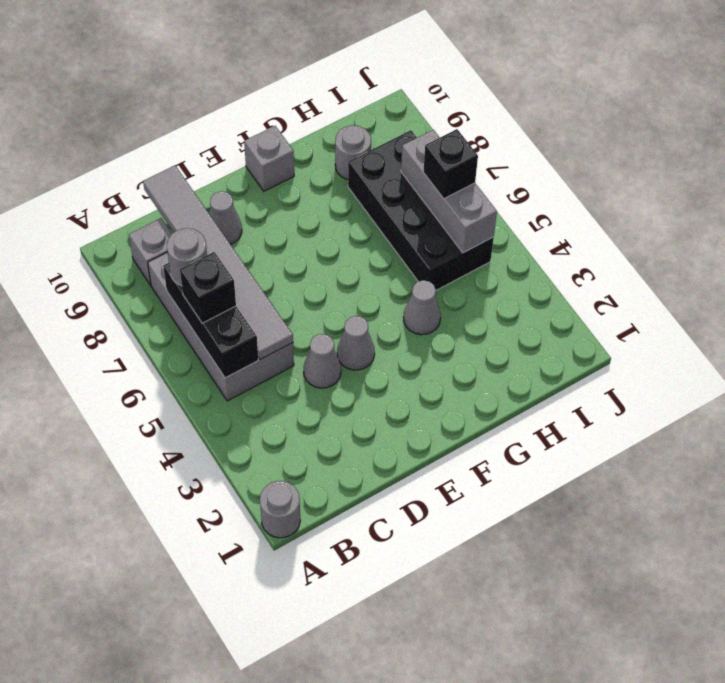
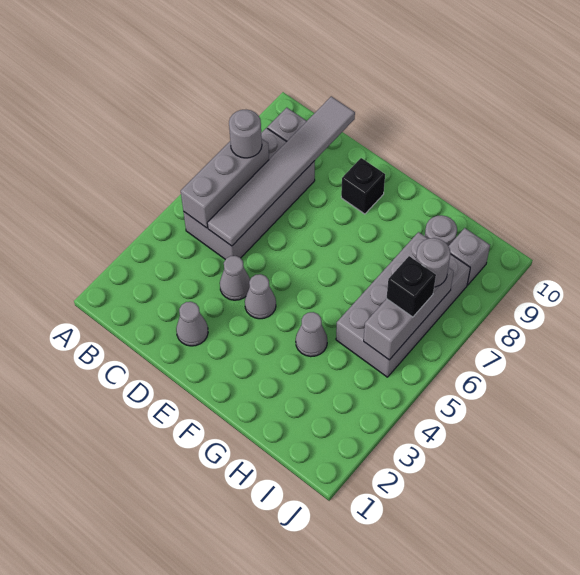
grey 1x1 round brick [260,481,300,538] -> grey 1x1 round brick moved to [416,238,451,287]
black 1x3 brick [163,263,258,378] -> grey 1x3 brick [181,139,269,228]
black 1x1 brick [180,252,236,323] -> black 1x1 brick moved to [341,158,385,214]
grey 1x1 cone [209,191,242,244] -> grey 1x1 cone moved to [176,302,208,346]
grey 1x1 brick [244,126,294,191] -> grey 1x1 brick moved to [449,228,490,285]
black 2x4 brick [348,130,494,290] -> grey 2x4 brick [336,232,470,377]

